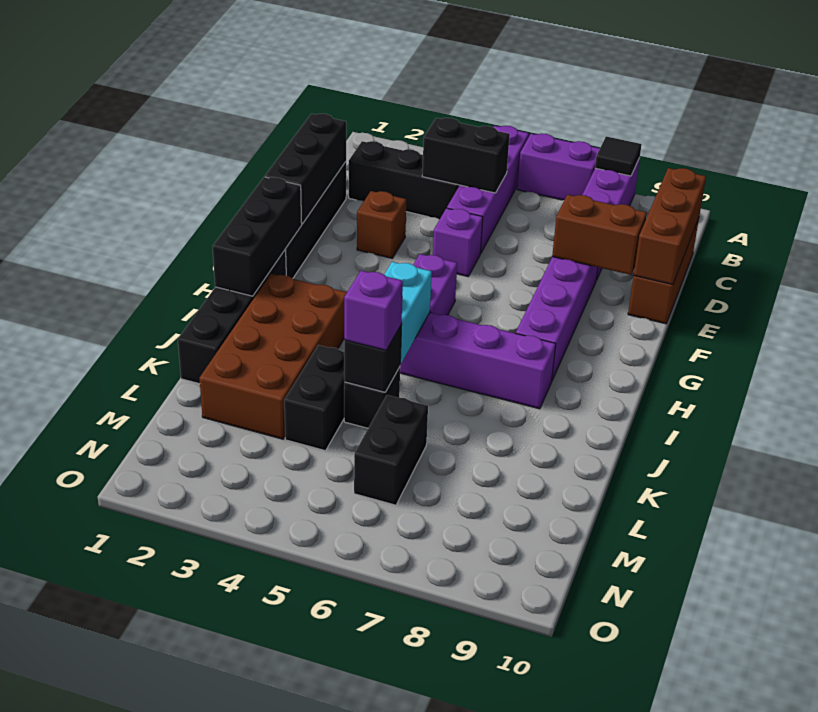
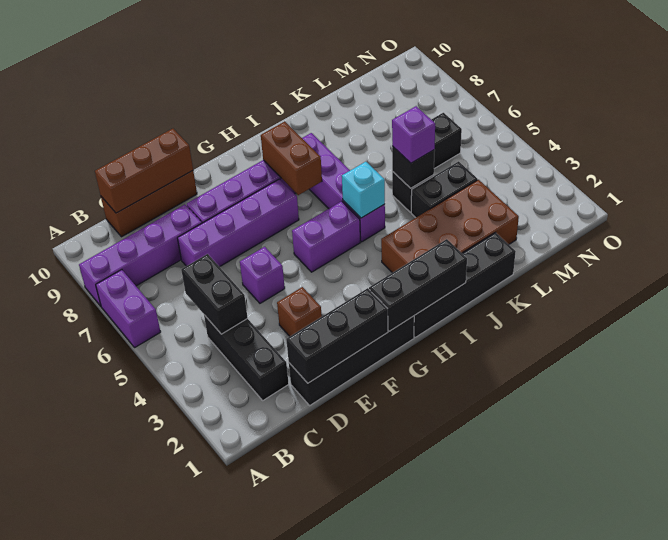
purple 1x4 brick [447,126,529,254] -> purple 1x4 brick moved to [178,179,299,267]
black 1x1 tile [595,136,642,176] -> none
brown 1x2 brick [552,195,647,275] -> brown 1x2 brick moved to [261,122,322,195]
cyan 1x2 brick [384,262,432,364] -> cyan 1x1 brick [342,162,385,218]

